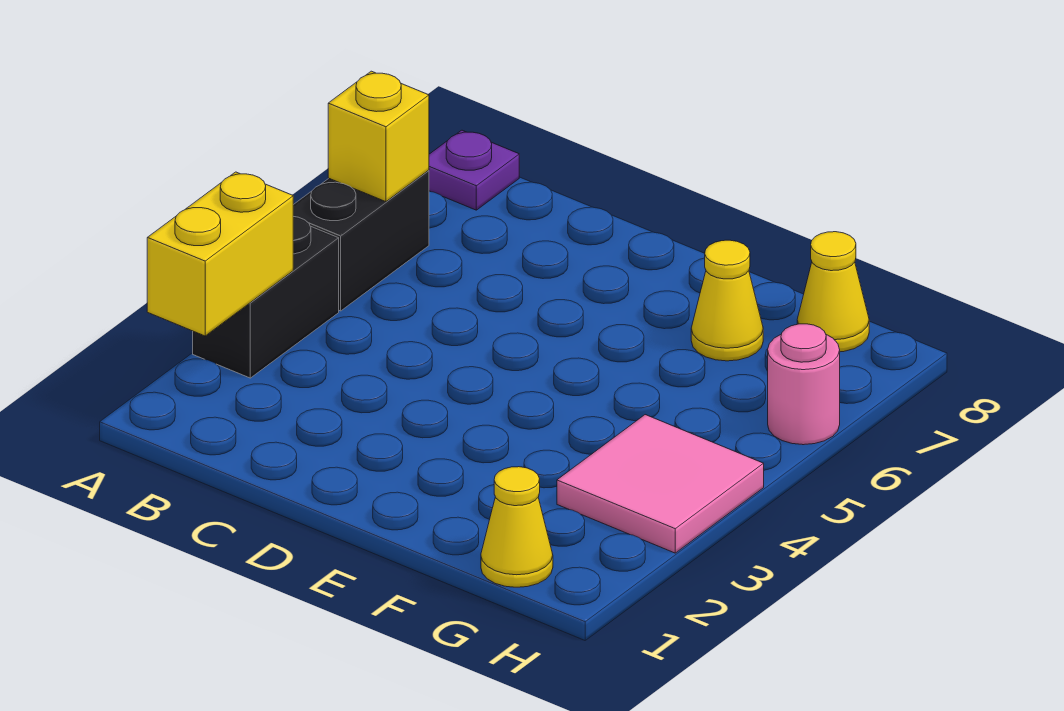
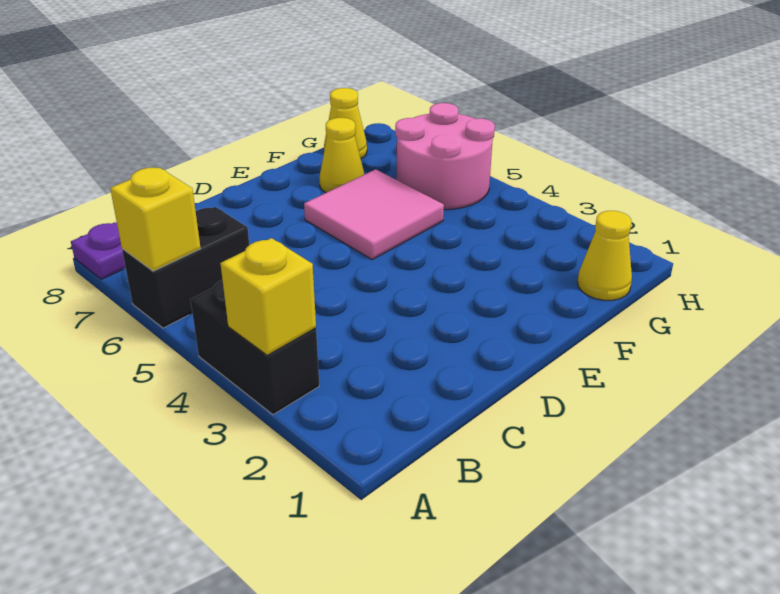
yellow 1x2 brick [147,172,293,336] -> yellow 1x1 brick [220,238,316,355]
black 1x2 brick [293,170,429,311] -> black 1x2 brick turned to [122,207,249,328]
pink 2x2 tile [557,415,764,553] -> pink 2x2 tile moved to [304,169,444,260]
pink 1x1 round brick [768,324,840,445] -> pink 2x2 round brick [395,103,495,209]

